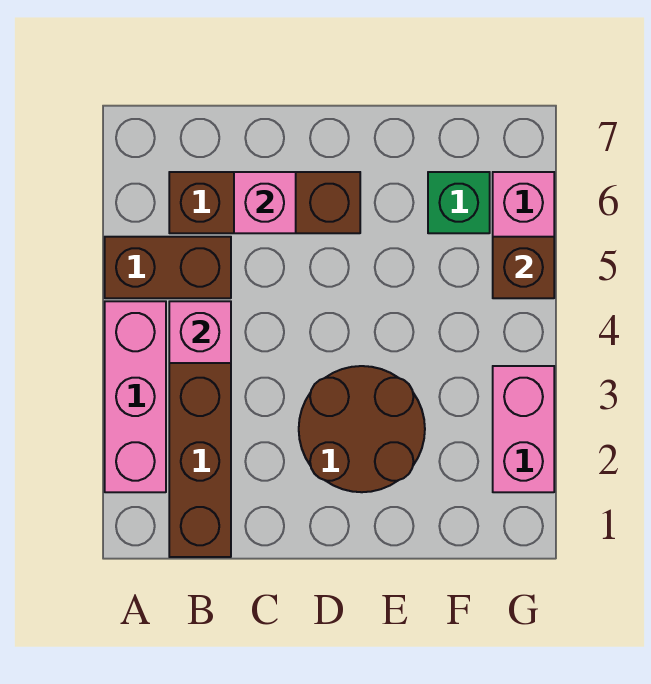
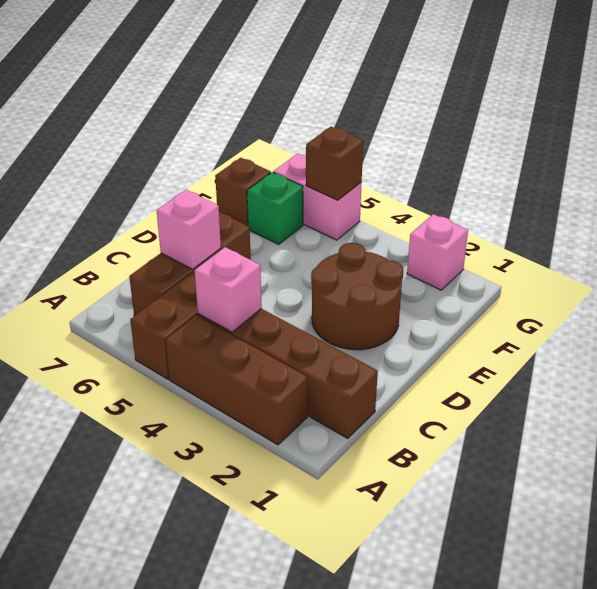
pink 1x3 brick [105,301,166,492] -> brown 1x3 brick [165,315,307,445]
none -> brown 1x1 brick [215,158,271,226]
pink 1x2 brick [493,366,554,492] -> pink 1x1 brick [407,214,468,290]

